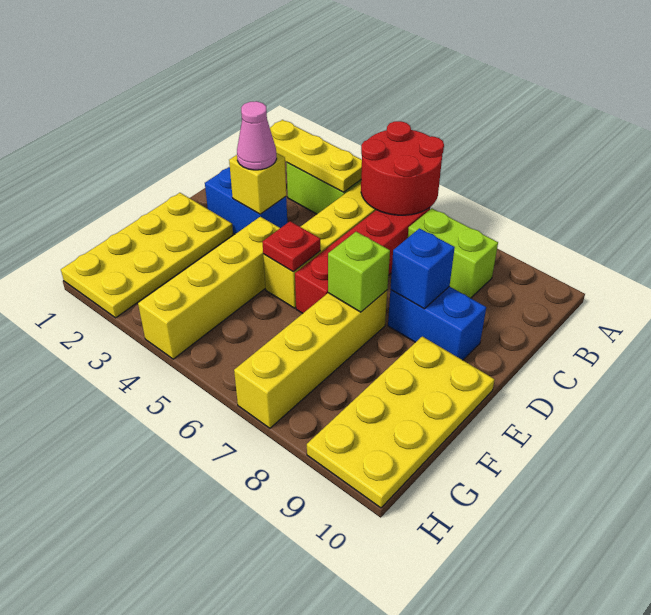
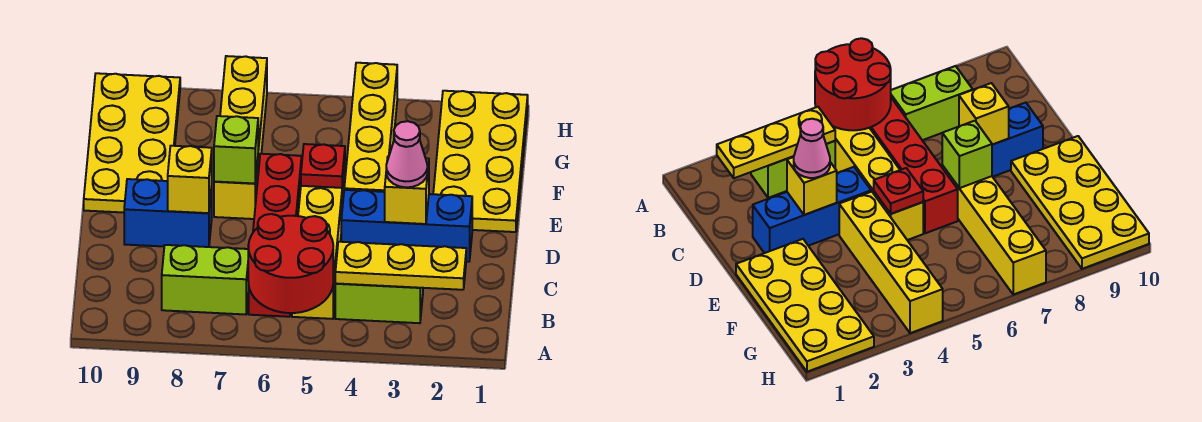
blue 1x2 brick [205,167,287,234] -> blue 1x3 brick [341,190,472,262]
blue 1x1 brick [391,228,455,309] -> yellow 1x1 brick [168,146,212,213]

